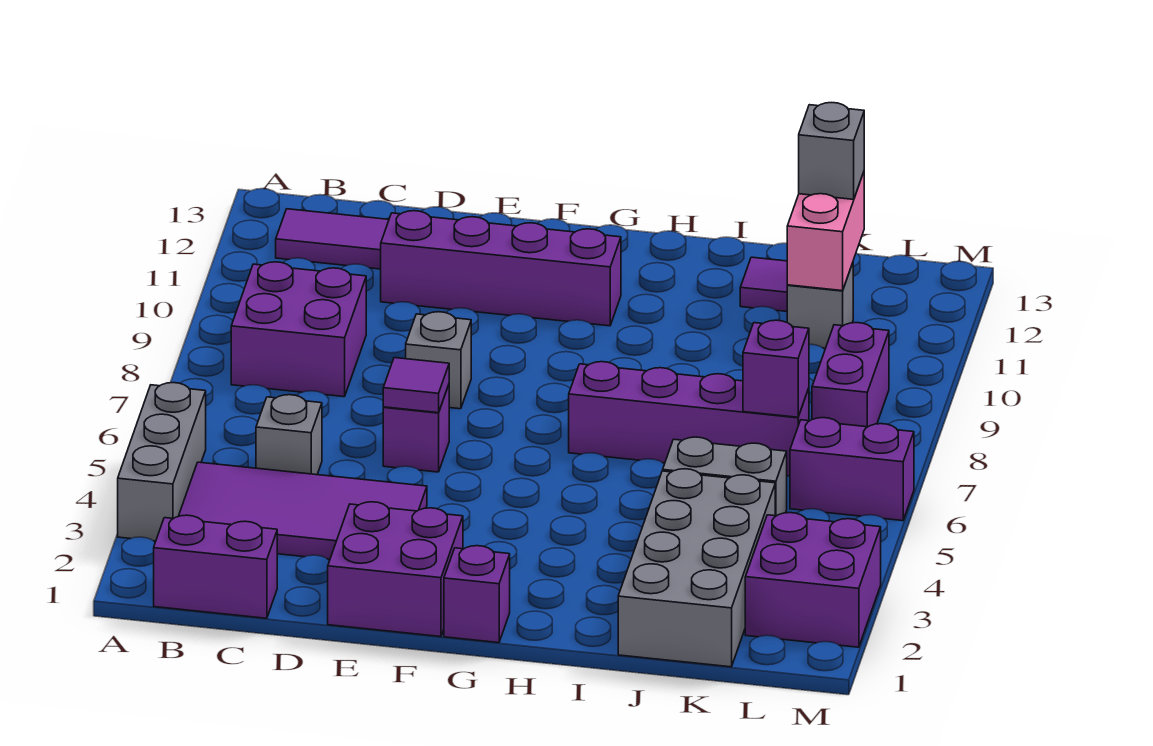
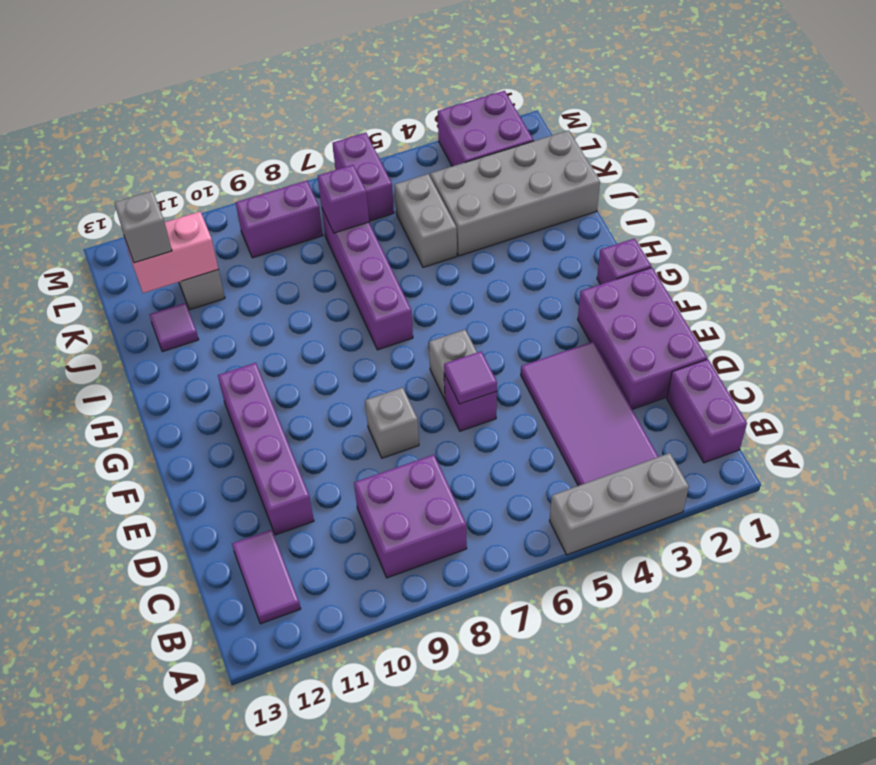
grey 1x1 brick [256,395,322,475] -> grey 1x1 brick moved to [429,329,477,399]
purple 2x2 brick [328,502,463,637] -> purple 2x3 brick [578,267,707,409]

